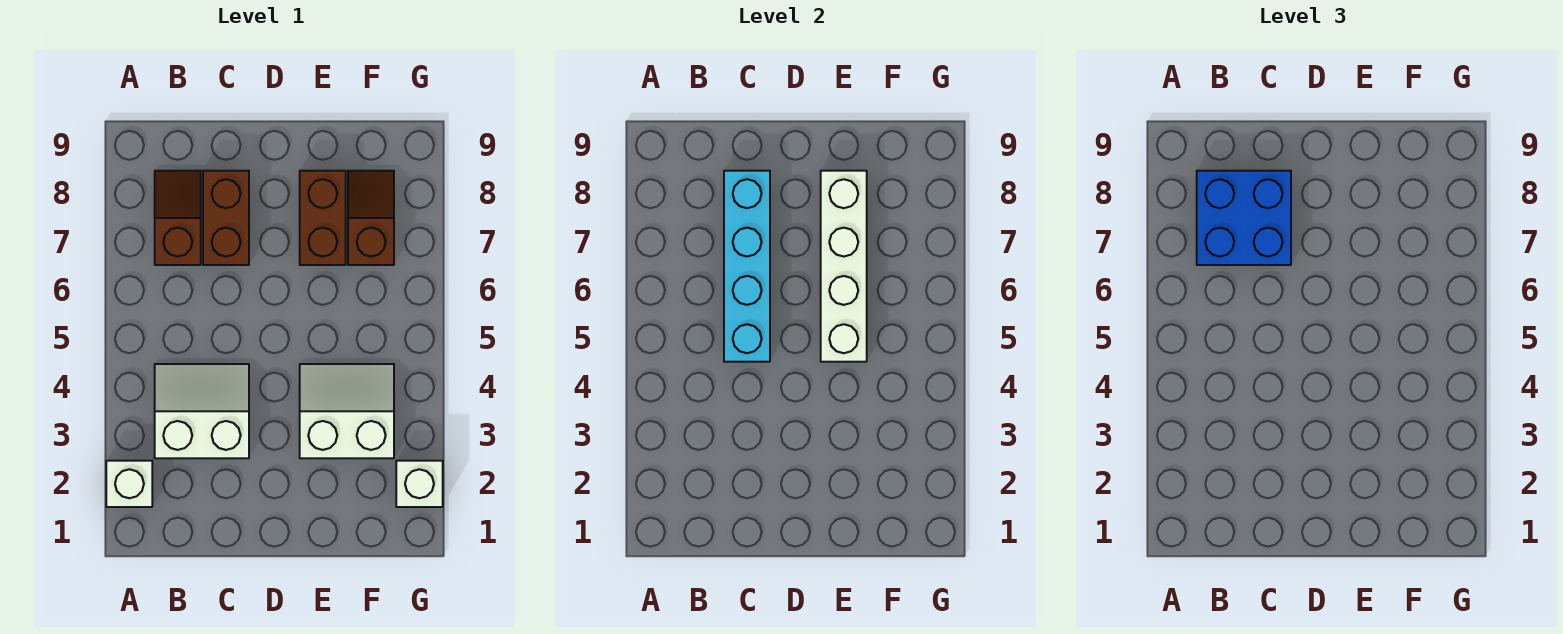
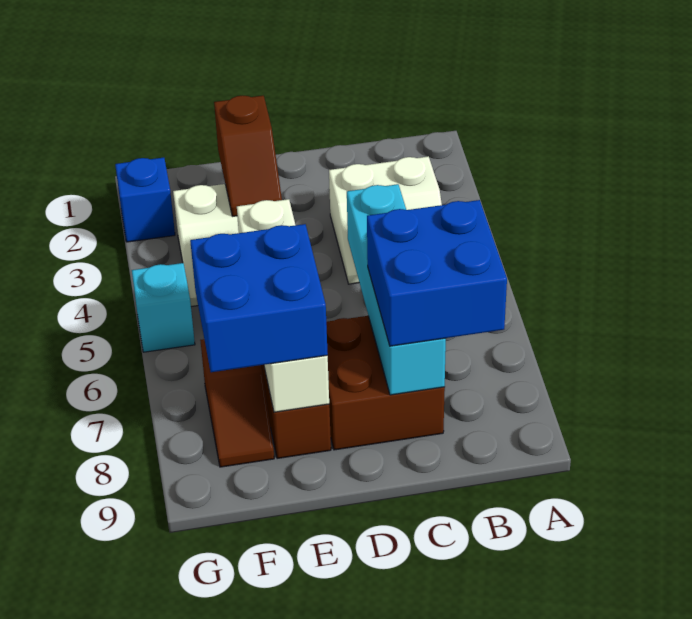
white 1x1 brick [106,461,152,507] -> none
brown 1x2 slope [155,171,201,265] -> brown 1x2 slope moved to [214,96,282,216]
brown 1x2 brick [203,171,249,265] -> brown 2x2 brick [326,316,445,450]
none -> blue 2x2 brick [190,224,328,372]
white 1x1 brick [396,461,443,507] -> blue 1x1 brick [115,158,175,242]
none -> cyan 1x1 brick [132,263,195,352]

